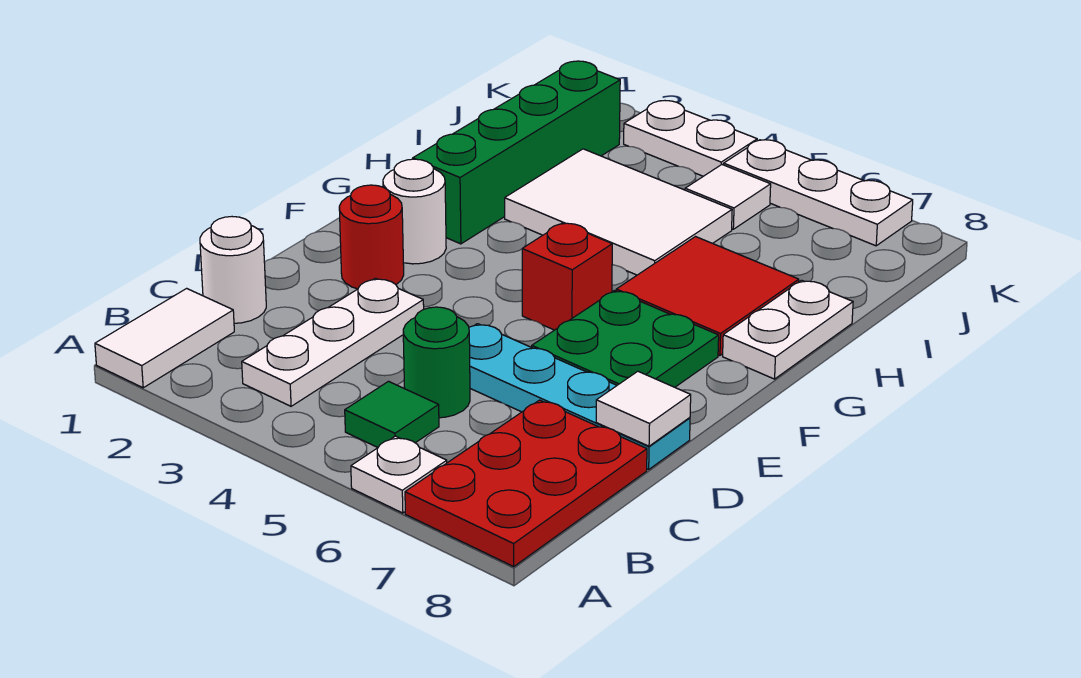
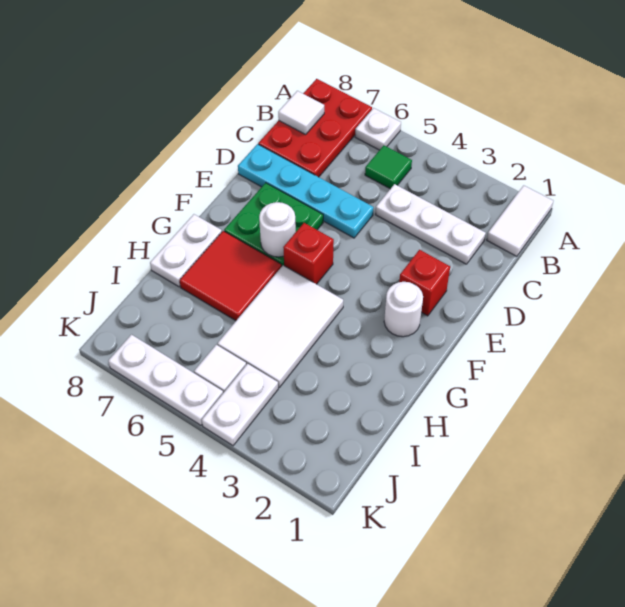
white 1x3 plate [242,278,424,406] -> white 1x3 plate turned to [375,184,486,264]
white 1x1 round brick [200,217,266,323] -> white 1x1 round brick moved to [259,202,296,257]
green 1x1 round brick [403,307,470,418] -> none
white 1x1 tile [596,371,691,446] -> white 1x1 tile moved to [278,91,324,134]
red 1x1 round brick [339,185,404,289] -> red 1x1 brick [399,250,450,316]
green 1x4 brick [413,61,620,244] -> none
white 2x3 tile [505,149,732,275] -> white 2x3 tile turned to [217,265,343,387]
white 1x2 plate [624,101,757,176] -> white 1x2 plate turned to [202,364,278,446]

